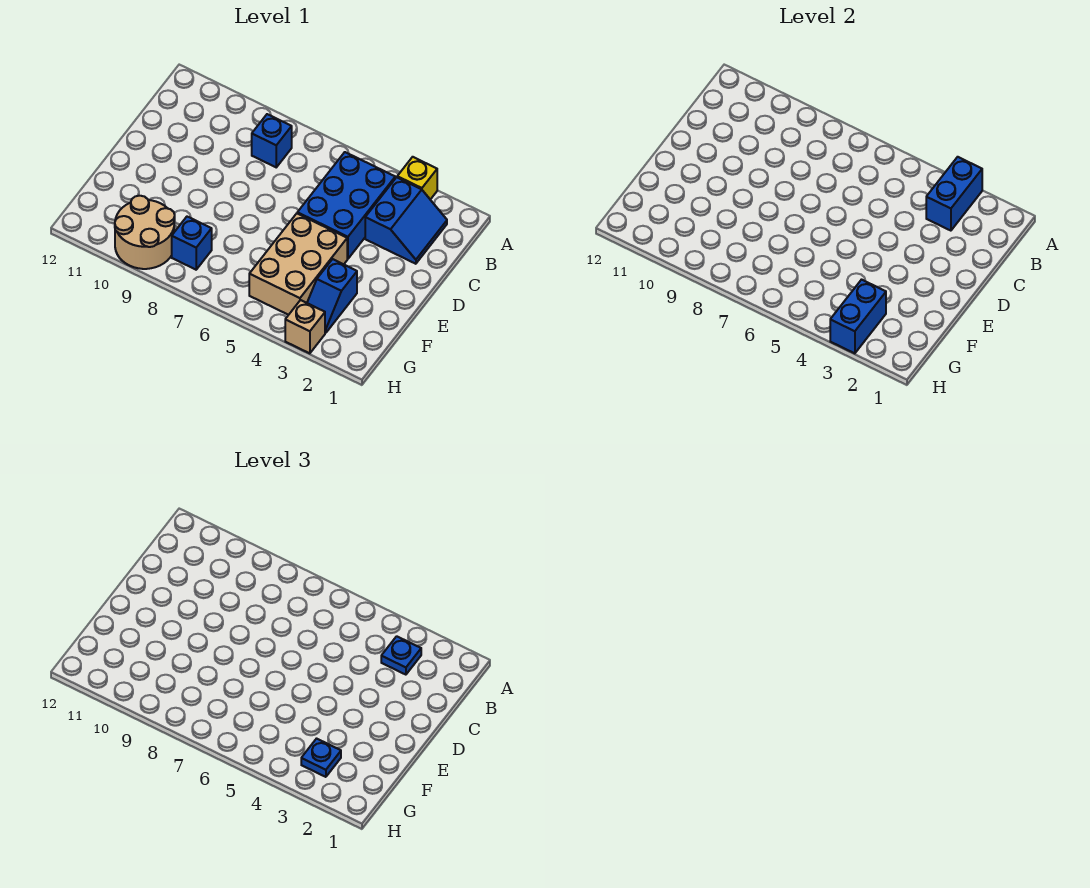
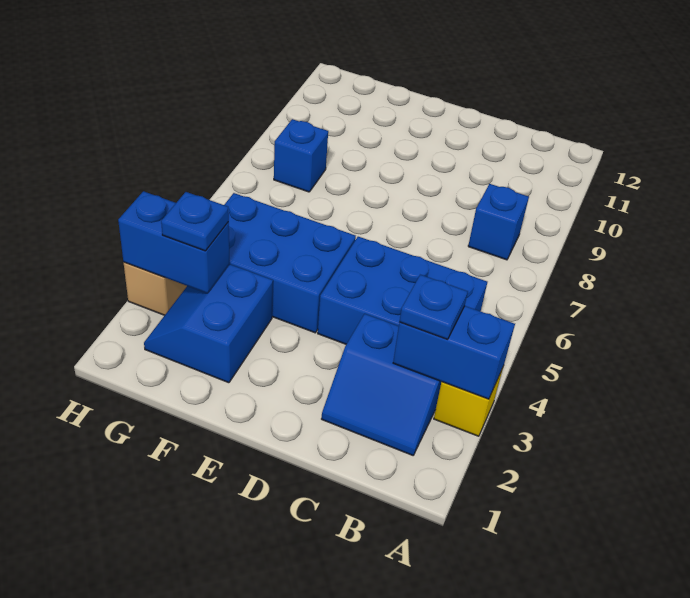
tan 2x3 brick [249,214,347,315] -> blue 2x3 brick [224,193,356,333]
blue 1x2 slope [307,259,357,333] -> blue 2x2 slope [144,264,273,383]
tan 2x2 round brick [115,196,175,269] -> none

